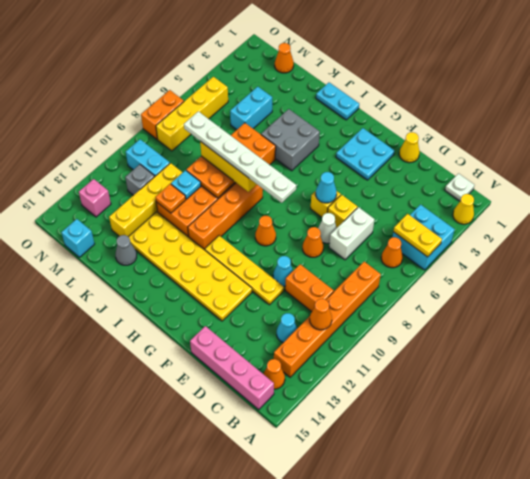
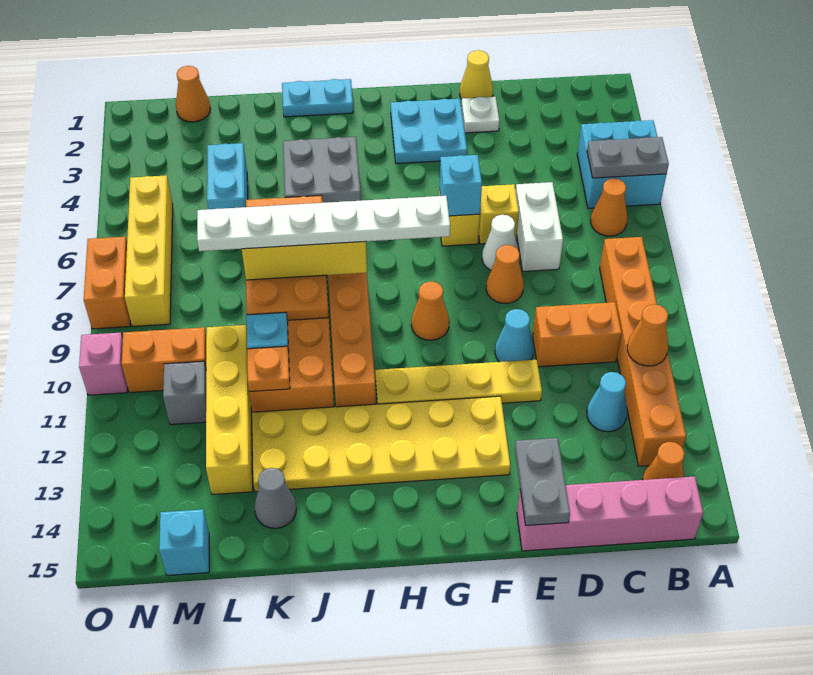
yellow 1x1 cone [453,194,474,224] -> none
yellow 1x2 plate [393,214,442,257] -> grey 1x2 plate [587,137,669,178]
white 1x1 plate [445,174,474,201] -> white 1x1 plate moved to [461,97,500,133]
none -> grey 1x2 plate [515,438,570,526]
cyan 1x1 cone [316,172,337,203] -> cyan 1x1 brick [440,155,482,216]
cyan 1x2 brick [126,139,170,176] -> orange 1x2 brick [122,327,206,393]
pink 1x1 brick [79,179,111,217] -> pink 1x1 brick moved to [79,333,128,395]

